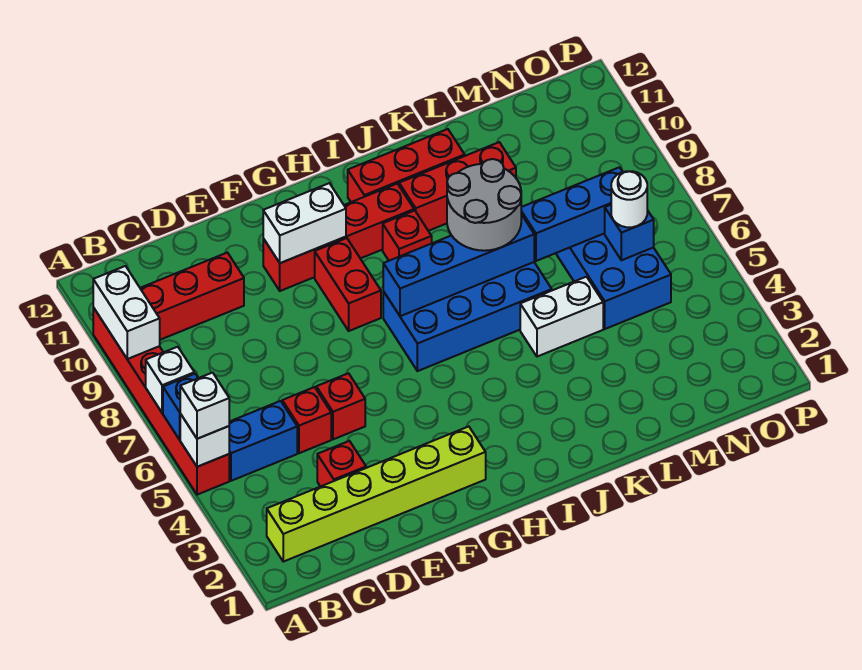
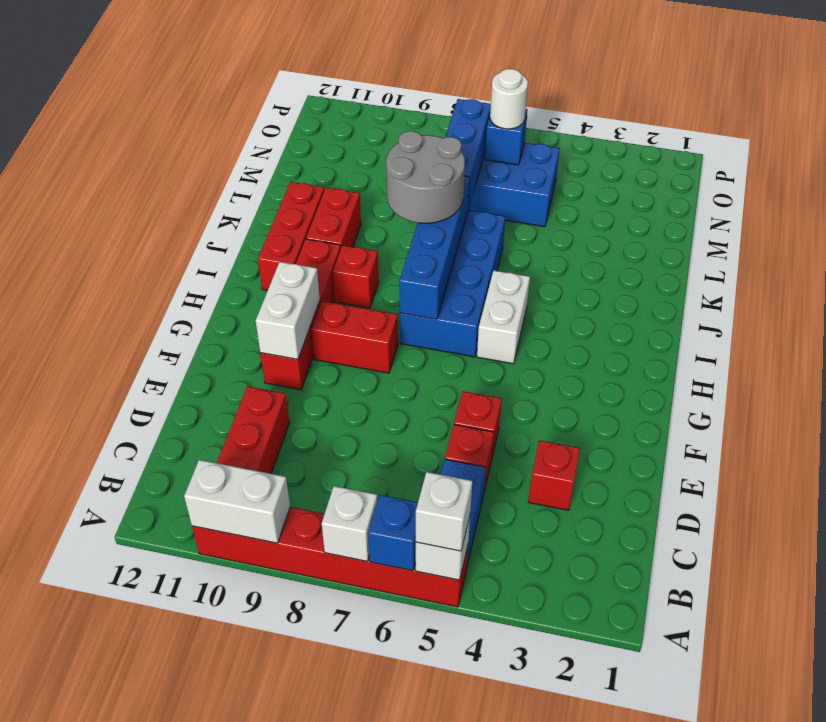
lime 1x6 brick [267,426,486,562] -> none
red 1x3 brick [399,142,516,231] -> red 1x2 brick [306,188,361,247]
white 1x2 brick [520,277,603,357] -> white 1x2 brick moved to [477,271,530,364]

